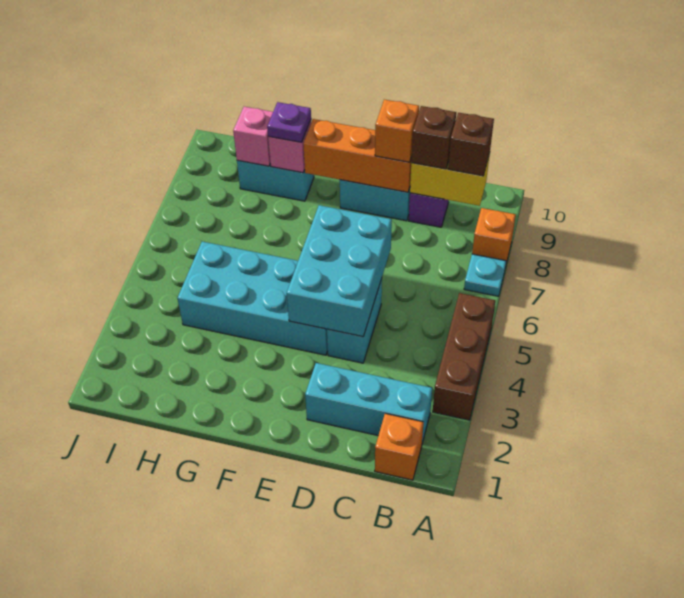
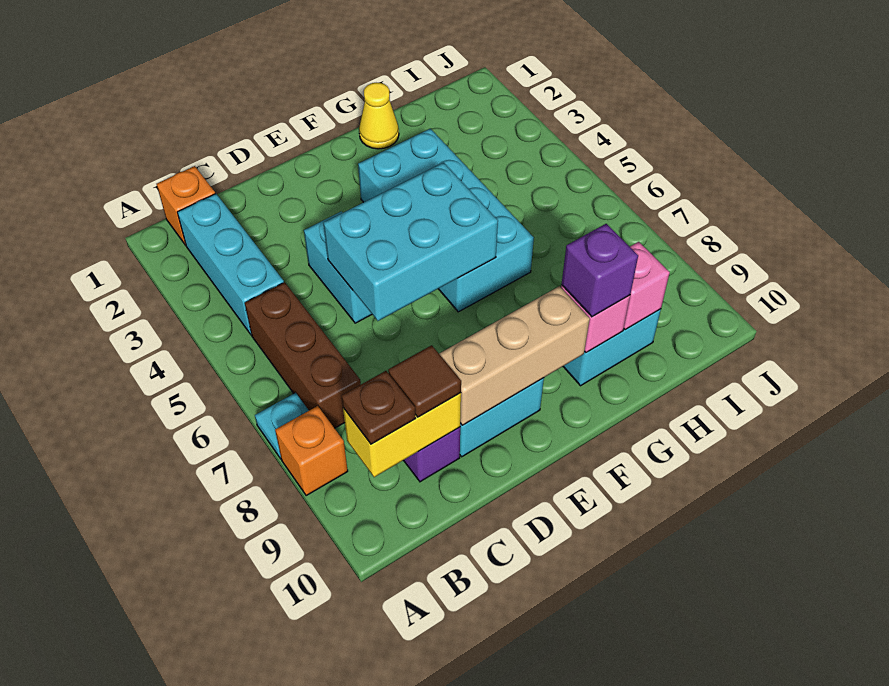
brown 1x3 brick [433,293,495,420] -> brown 1x3 brick moved to [245,282,361,428]
cyan 1x3 brick [305,363,432,443] -> cyan 1x3 brick turned to [177,194,284,334]
brown 1x1 brick [448,113,494,176] -> brown 1x1 plate [342,371,416,444]
brown 1x1 brick [411,106,456,169] -> brown 1x1 tile [388,345,461,417]
cyan 2x3 brick [287,205,392,337] -> cyan 2x3 brick turned to [323,163,498,321]
orange 1x3 brick [303,119,412,192] -> tan 1x3 brick [439,286,590,425]
orange 1x1 brick [375,100,419,162] -> none
cyan 2x4 brick [177,241,328,355] -> cyan 2x4 brick turned to [358,129,534,312]
none -> yellow 1x1 cone [359,83,399,149]
purple 1x1 plate [267,102,311,142] -> purple 1x1 brick [561,224,638,317]

